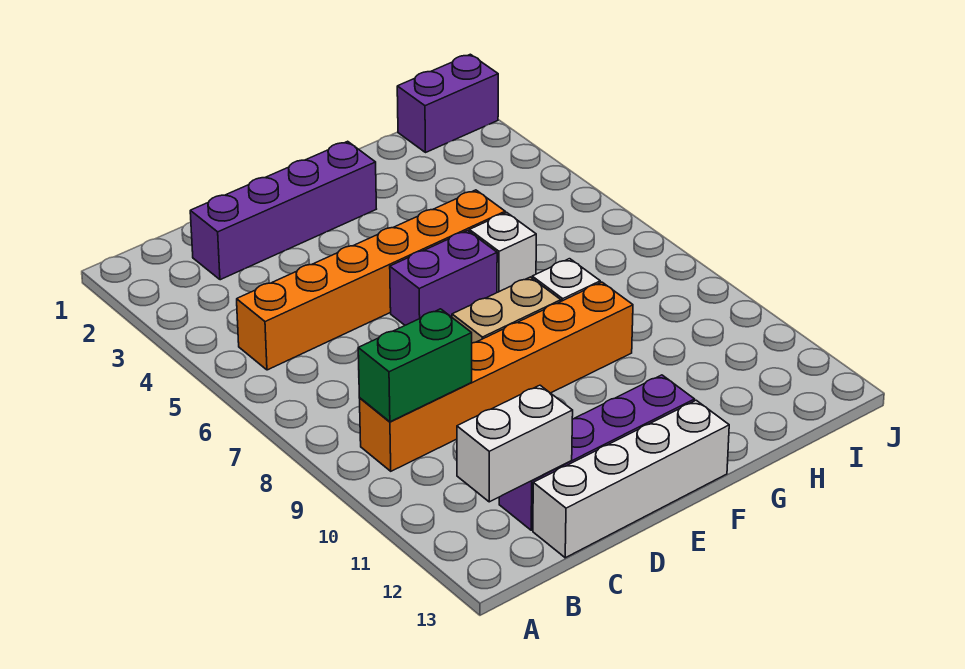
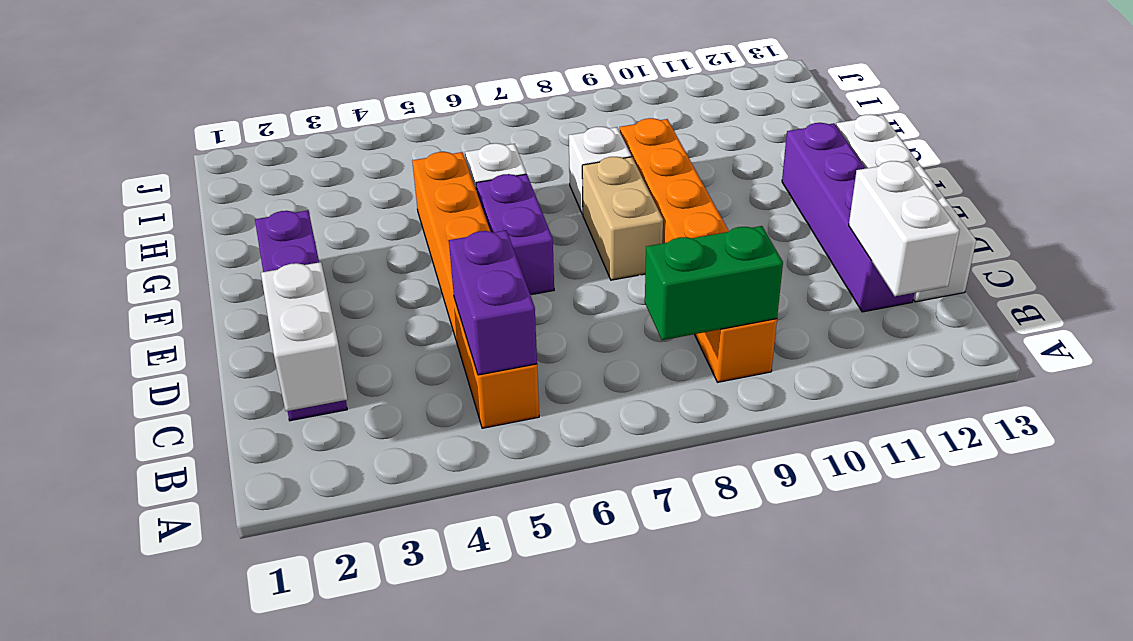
none -> white 1x2 brick [261,262,347,411]
green 1x2 brick [358,309,472,422] -> green 1x2 brick turned to [645,226,783,340]
purple 1x2 brick [397,54,498,152] -> purple 1x2 brick moved to [449,230,537,375]

